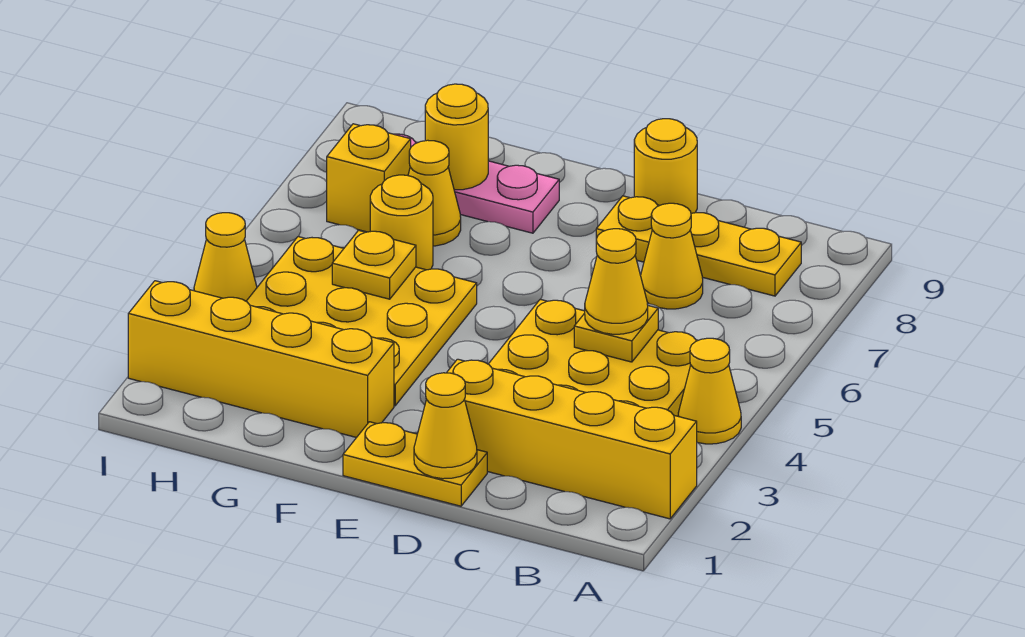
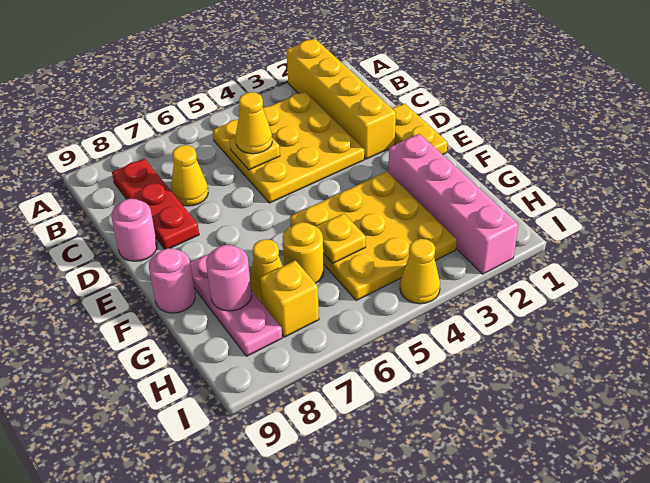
yellow 1x1 cone [678,338,741,444] -> none
yellow 1x3 plate [596,196,801,296] -> red 1x3 plate [112,158,199,249]
yellow 1x1 cone [414,373,477,479] -> none
yellow 1x1 round brick [634,119,697,213] -> pink 1x1 round brick [111,198,157,261]
yellow 1x4 brick [128,281,394,438] -> pink 1x4 brick [388,134,518,274]
none -> pink 1x1 round brick [149,248,195,313]
yellow 1x1 round brick [425,84,488,190] -> pink 1x1 round brick [206,245,251,311]

